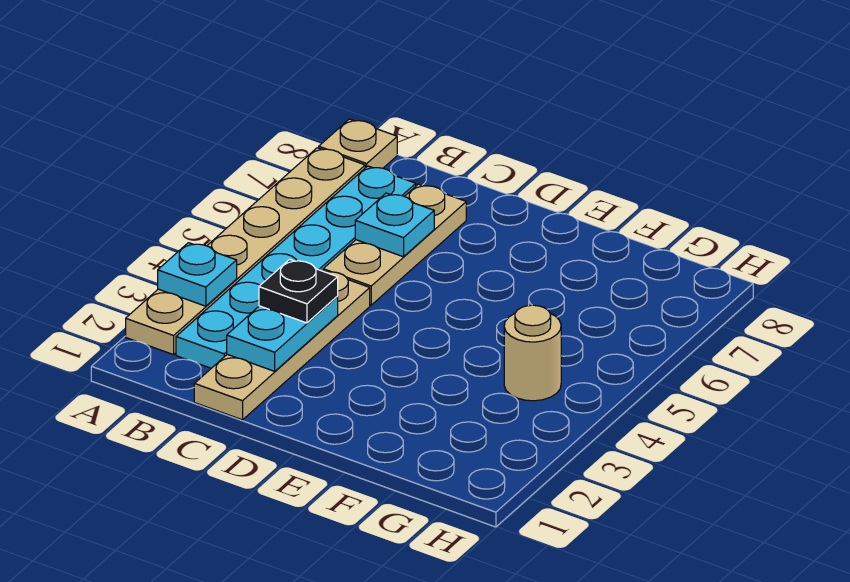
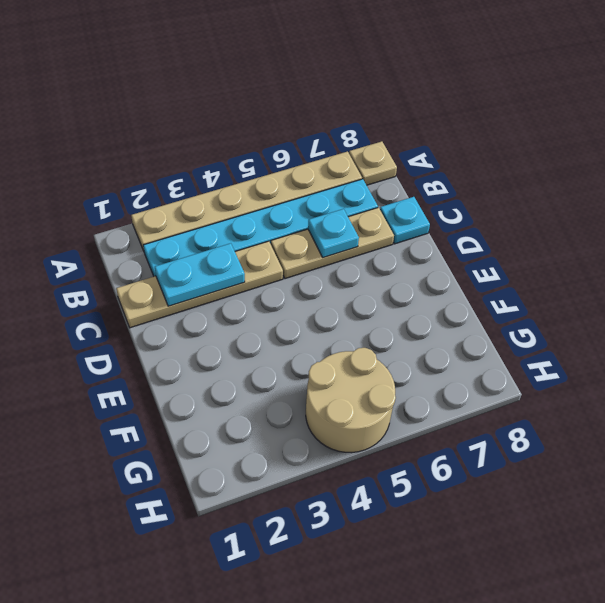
cyan 1x1 plate [158,243,237,306] -> cyan 1x1 plate moved to [380,197,430,244]
black 1x1 plate [259,259,338,323] -> none
tan 1x1 round brick [504,305,561,401] -> tan 2x2 round brick [306,348,396,453]

